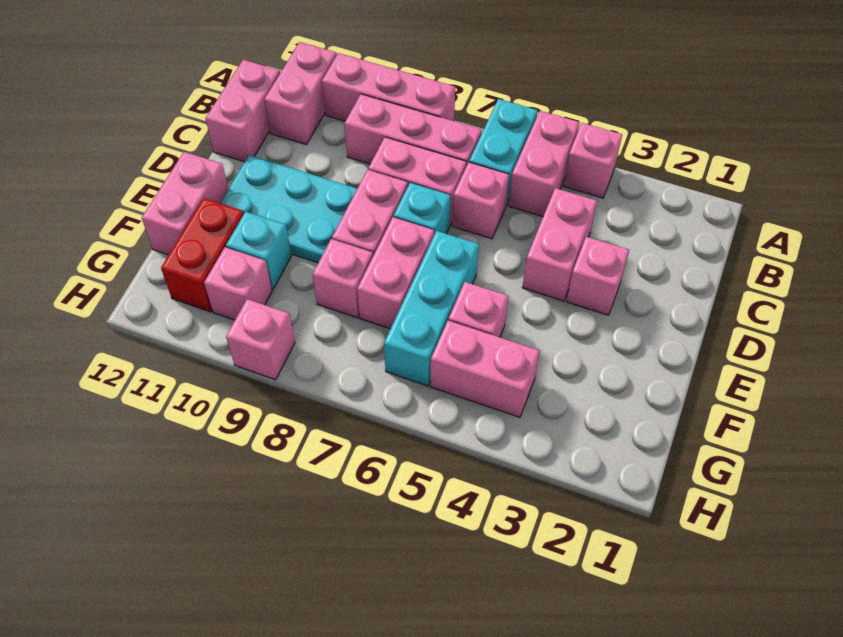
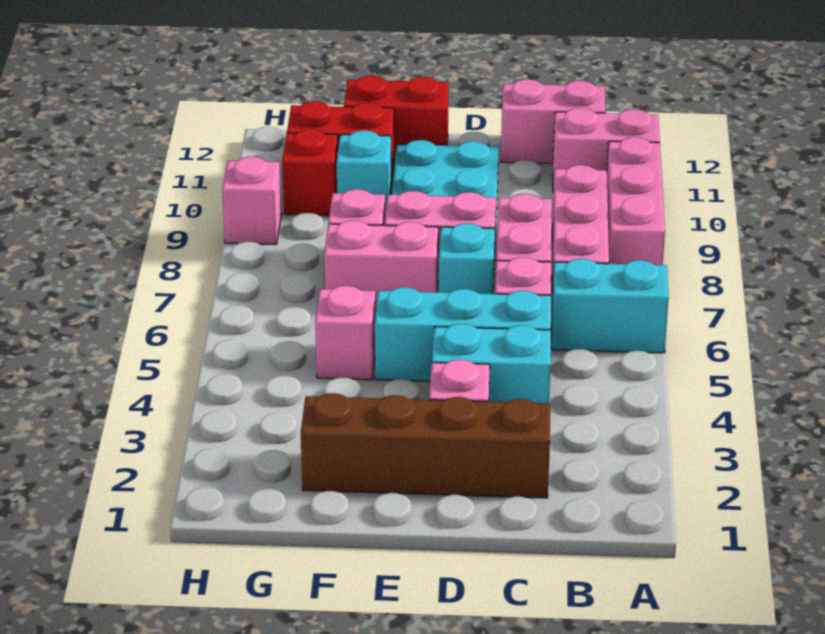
pink 1x1 brick [564,123,622,198] -> none
pink 1x2 brick [509,111,580,217] -> none
none -> brown 1x4 brick [301,393,550,498]
pink 1x2 brick [522,188,597,301] -> cyan 1x2 brick [432,324,551,403]
cyan 1x3 brick [384,231,479,386] -> cyan 1x3 brick moved to [375,287,551,381]
pink 1x2 brick [142,152,228,255] -> red 1x2 brick [344,76,449,160]
pink 1x2 brick [430,321,540,417] -> none
pink 1x1 brick [204,247,272,320] -> red 1x1 brick [282,129,338,216]

